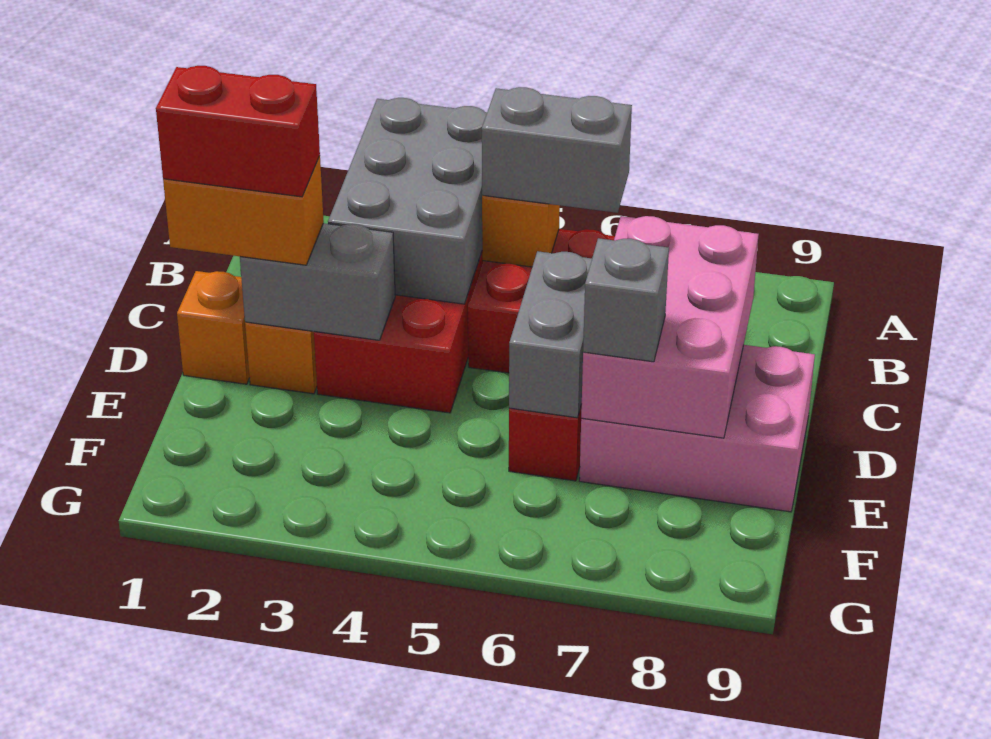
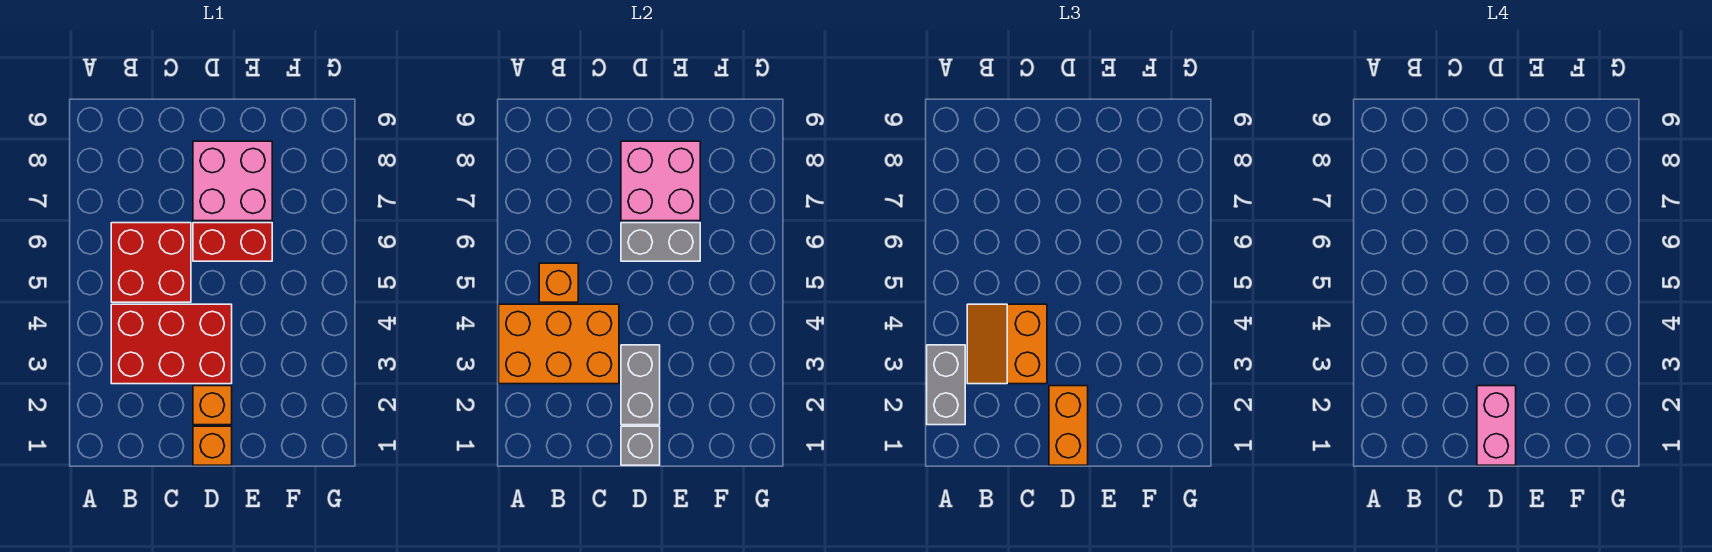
grey 2x3 brick [328,98,487,304] -> orange 2x3 brick [499,304,619,384]
none -> orange 2x2 slope [967,304,1047,384]
grey 1x2 brick [482,87,632,213] -> grey 1x2 brick moved to [927,345,965,425]
pink 2x3 brick [581,216,759,438] -> pink 2x2 brick [621,141,700,221]
red 1x2 brick [156,66,320,197] -> pink 1x2 brick [1477,386,1516,465]
pink 2x3 brick [579,345,815,512] -> pink 2x2 brick [193,141,272,221]
grey 1x1 brick [583,238,669,362] -> grey 1x1 brick moved to [621,426,660,465]

